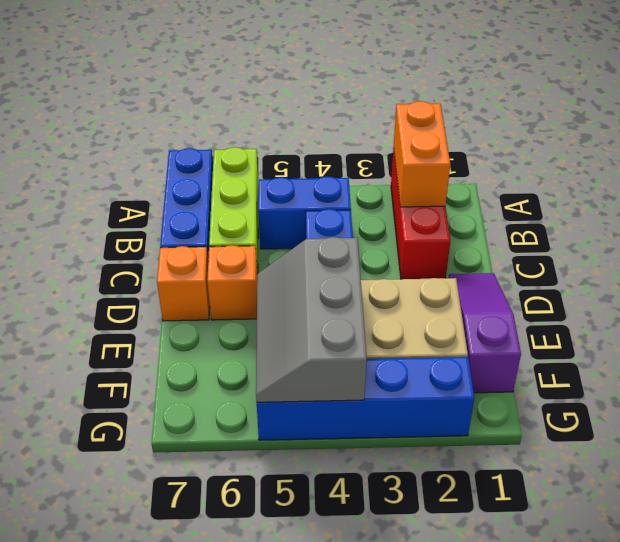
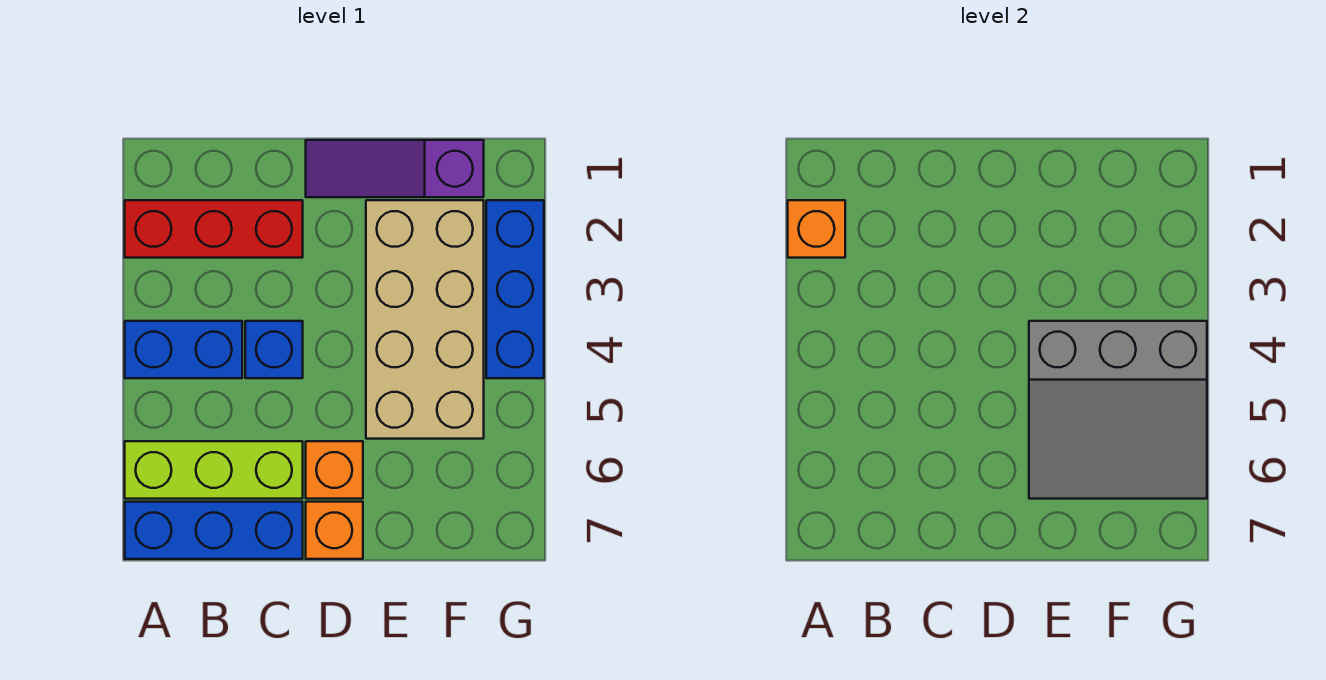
orange 1x2 brick [394,101,450,207] -> orange 1x1 brick [788,200,845,258]
blue 1x2 brick [258,176,351,249] -> blue 1x2 brick turned to [125,321,242,378]
grey 2x3 slope [256,237,367,402] -> grey 3x3 slope [1029,321,1207,499]
blue 1x4 brick [257,357,474,440] -> blue 1x3 brick [486,200,544,378]

